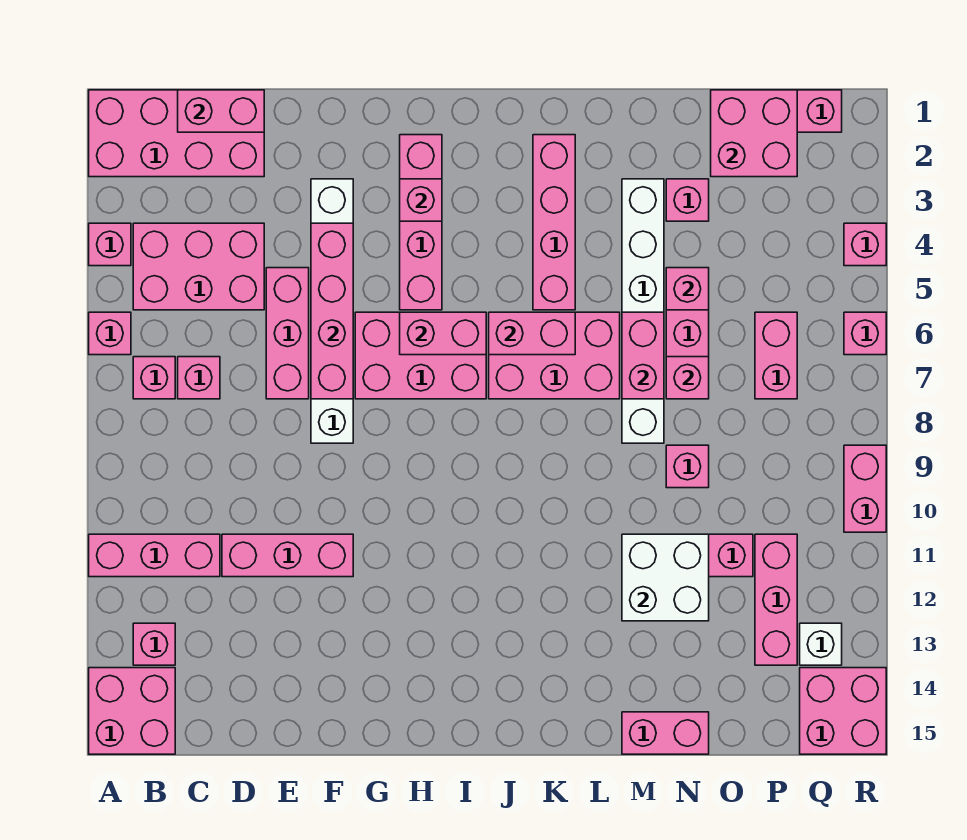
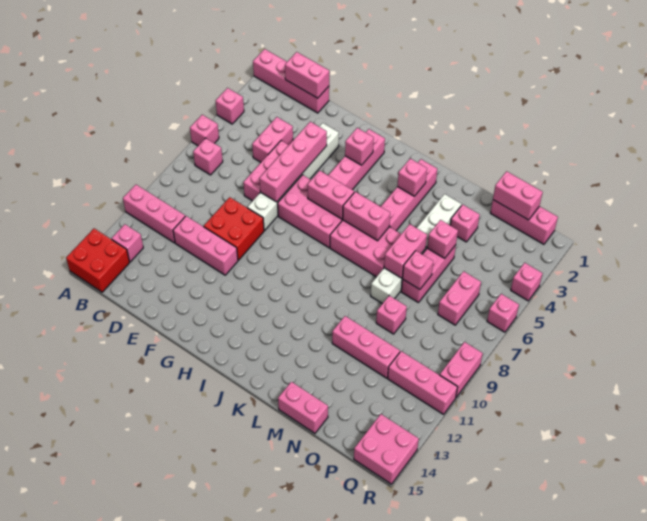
pink 2x4 brick [89,90,264,177] -> pink 1x4 brick [253,49,329,113]
pink 2x2 brick [89,668,175,754] -> red 2x2 brick [66,229,130,292]
pink 2x3 brick [133,223,264,310] -> pink 1x2 brick [252,117,293,162]
pink 1x1 brick [178,357,220,399] -> pink 1x1 brick moved to [397,158,427,196]
none -> red 2x2 brick [204,197,264,260]
white 2x2 brick [622,534,709,621] -> none
pink 2x2 brick [711,90,797,177] -> pink 1x2 brick [493,171,543,220]
pink 1x3 brick [755,534,797,665] -> pink 1x3 brick turned to [388,351,458,414]
white 1x1 brick [800,623,842,665] -> none

